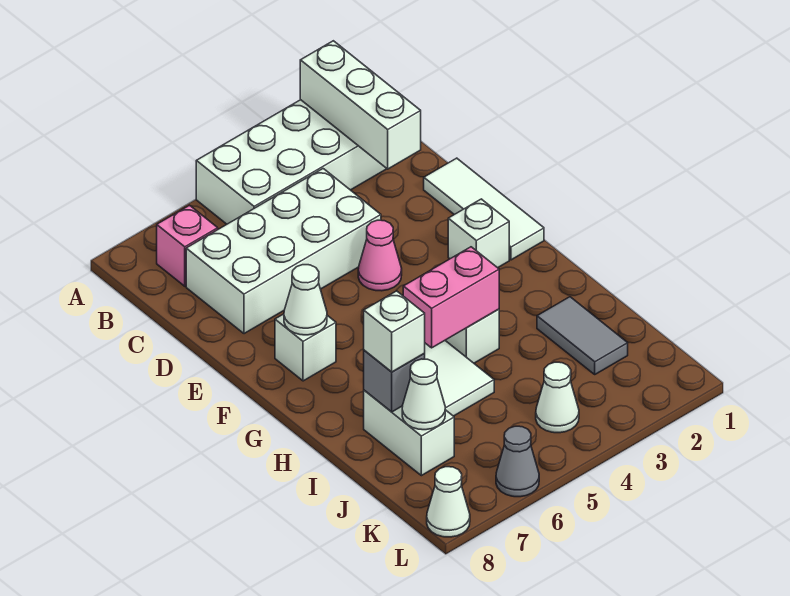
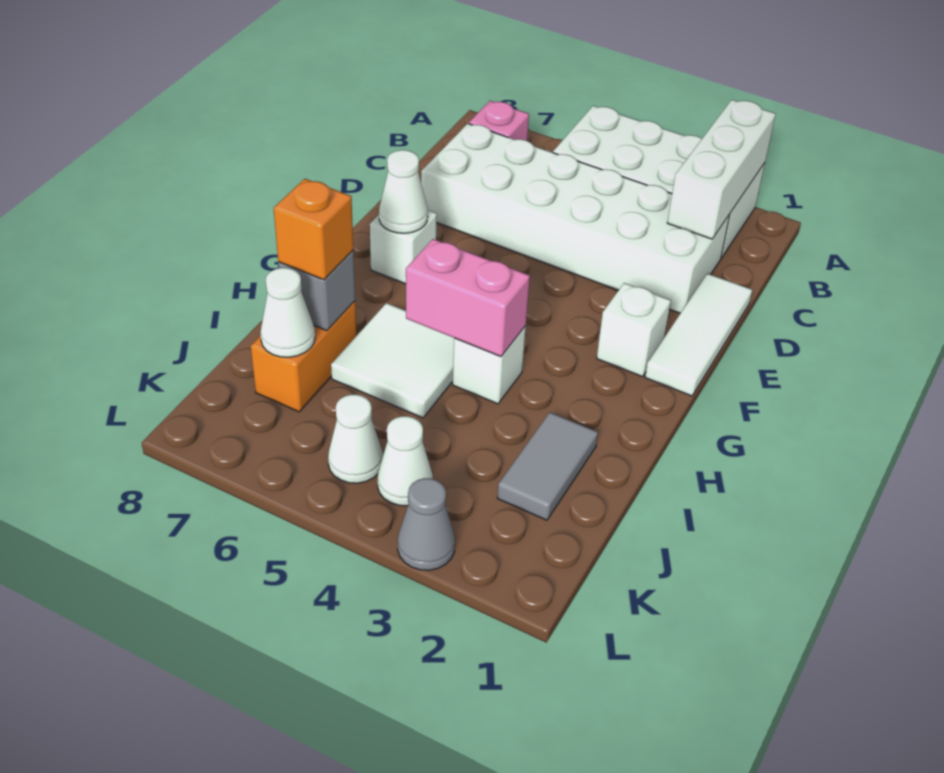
white 2x4 brick [186,169,381,334] -> white 2x6 brick [421,124,730,313]
pink 1x1 cone [358,220,402,291] -> none
white 1x2 brick [364,390,454,476] -> orange 1x2 brick [251,301,357,412]
white 1x1 brick [364,291,425,372] -> orange 1x1 brick [274,179,353,280]
grey 1x1 cone [496,426,539,497] -> grey 1x1 cone moved to [398,478,455,570]
white 1x1 cone [427,467,470,537] -> white 1x1 cone moved to [328,395,383,483]

